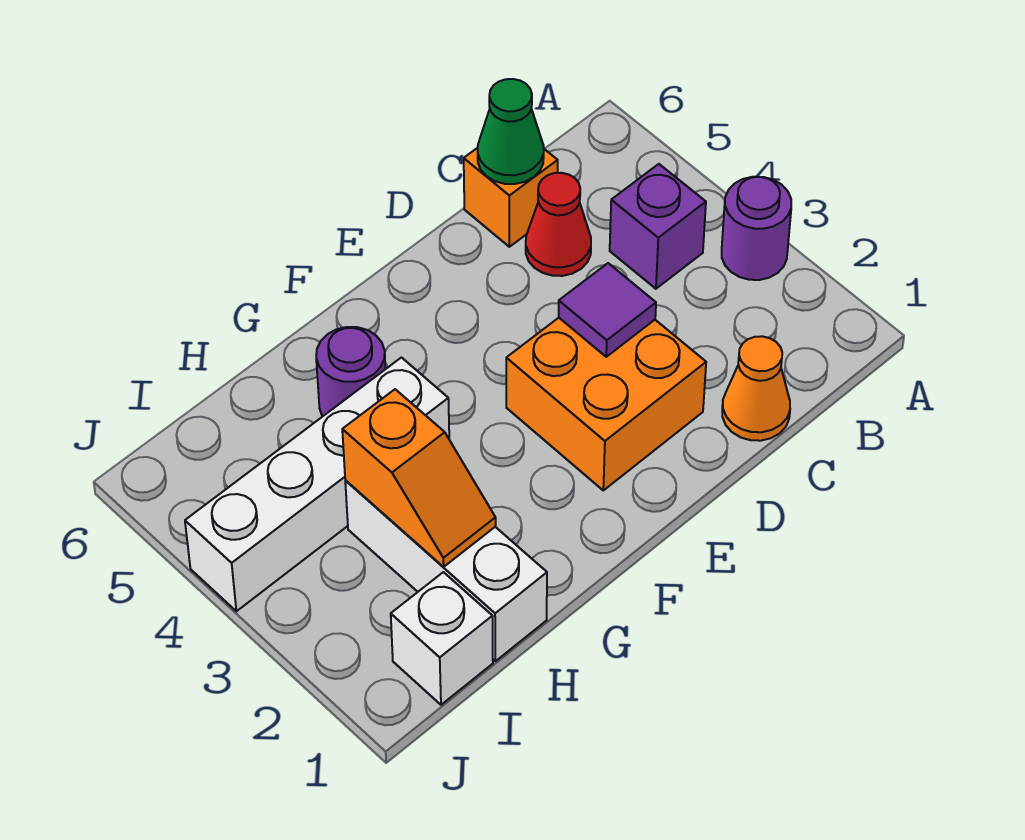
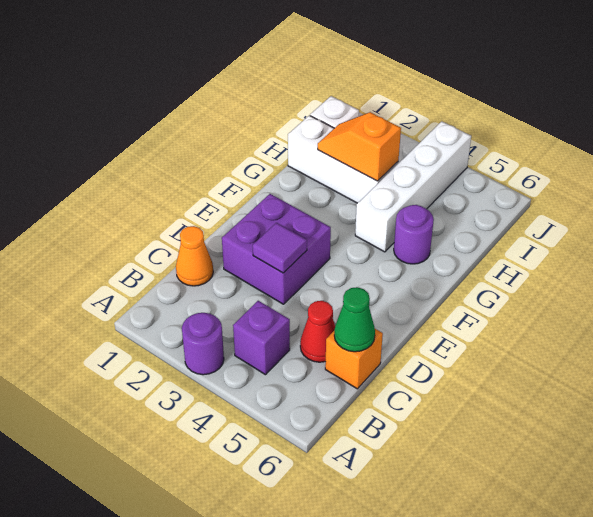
orange 2x2 brick [506,318,706,490] -> purple 2x2 brick [222,194,331,304]

